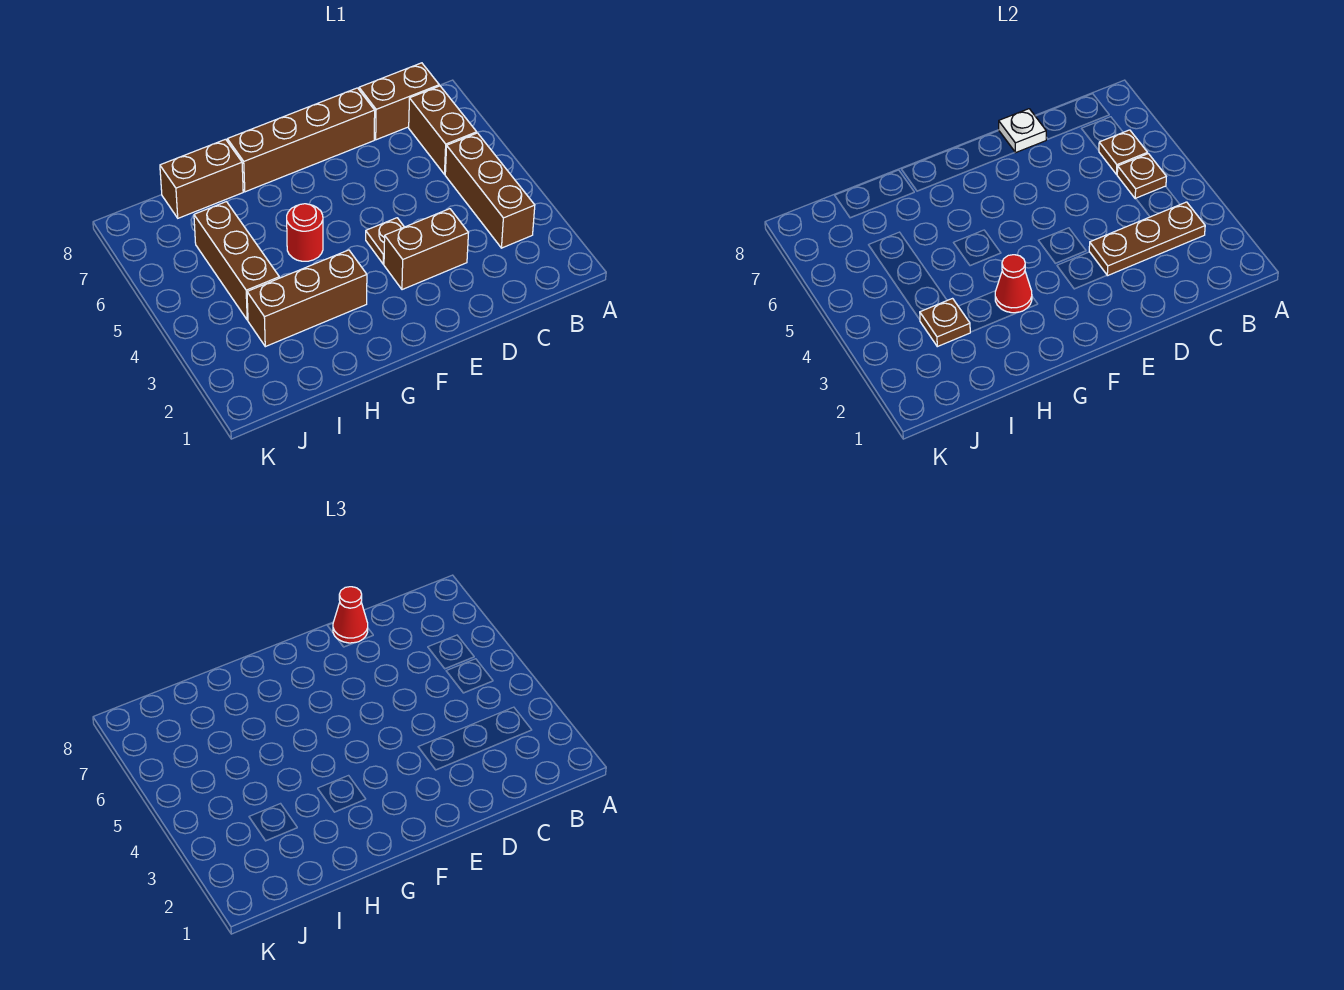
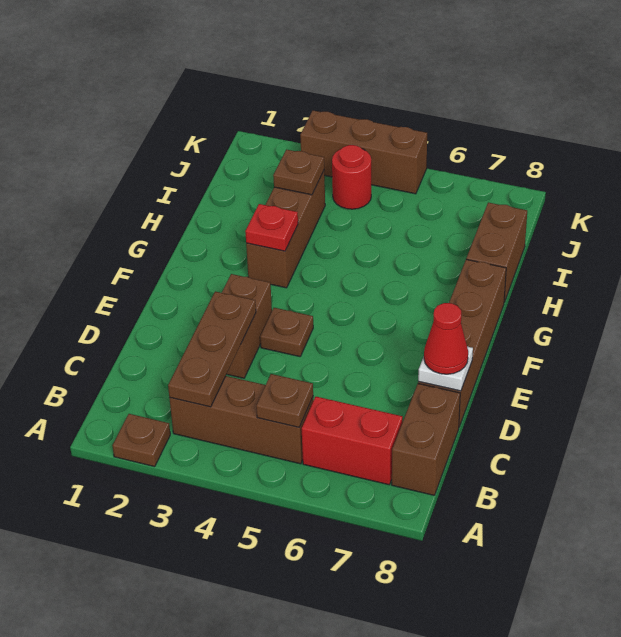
brown 1x2 brick [409,86,477,174] -> red 1x2 brick [302,397,403,485]
brown 1x1 plate [1099,130,1148,174] -> brown 1x1 plate moved to [112,414,170,467]
red 1x1 cone [995,255,1032,313] -> red 1x1 plate [245,204,298,251]
red 1x1 round brick [287,204,323,261] -> red 1x1 round brick moved to [332,145,371,209]
brown 1x3 brick [194,202,279,320] -> brown 1x3 brick moved to [300,111,427,194]

